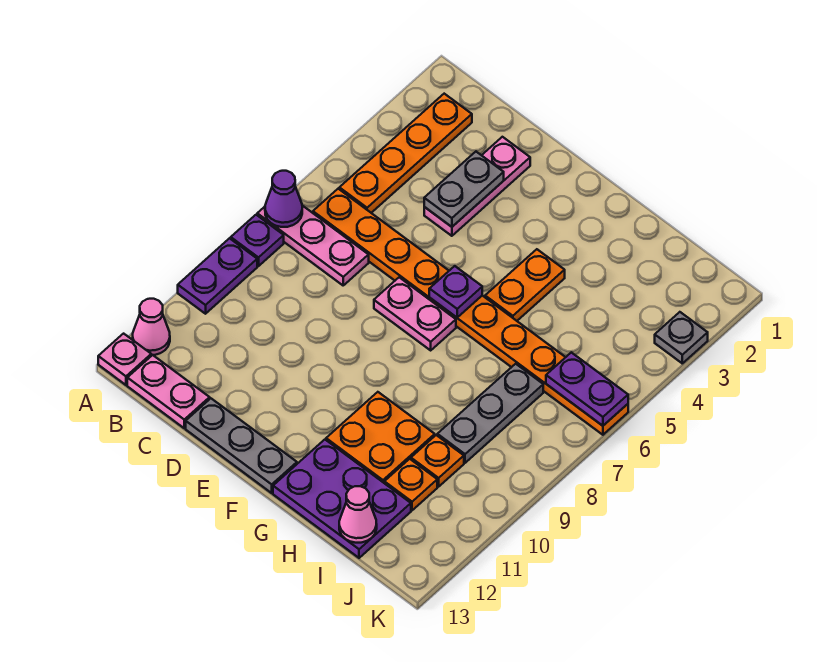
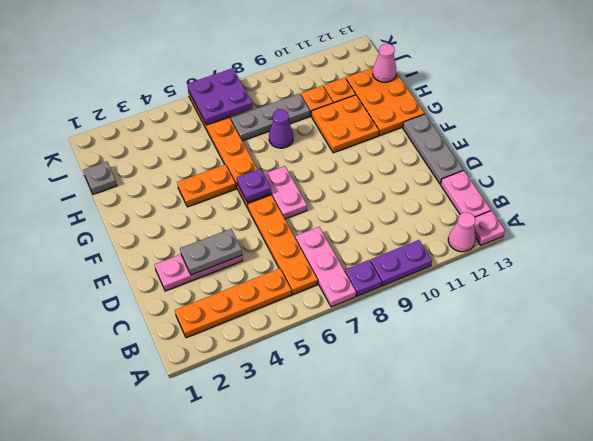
purple 1x1 cone [265,171,302,227] -> purple 1x1 cone moved to [269,109,293,148]
purple 2x3 plate [273,440,411,558] -> orange 2x3 plate [346,68,424,136]
purple 1x2 plate [546,352,628,426] -> purple 2x2 plate [187,68,253,125]
grey 1x1 plate [655,312,708,363] -> grey 1x1 plate moved to [83,162,117,194]

